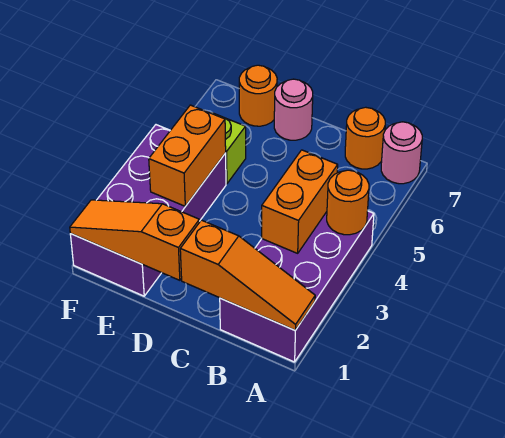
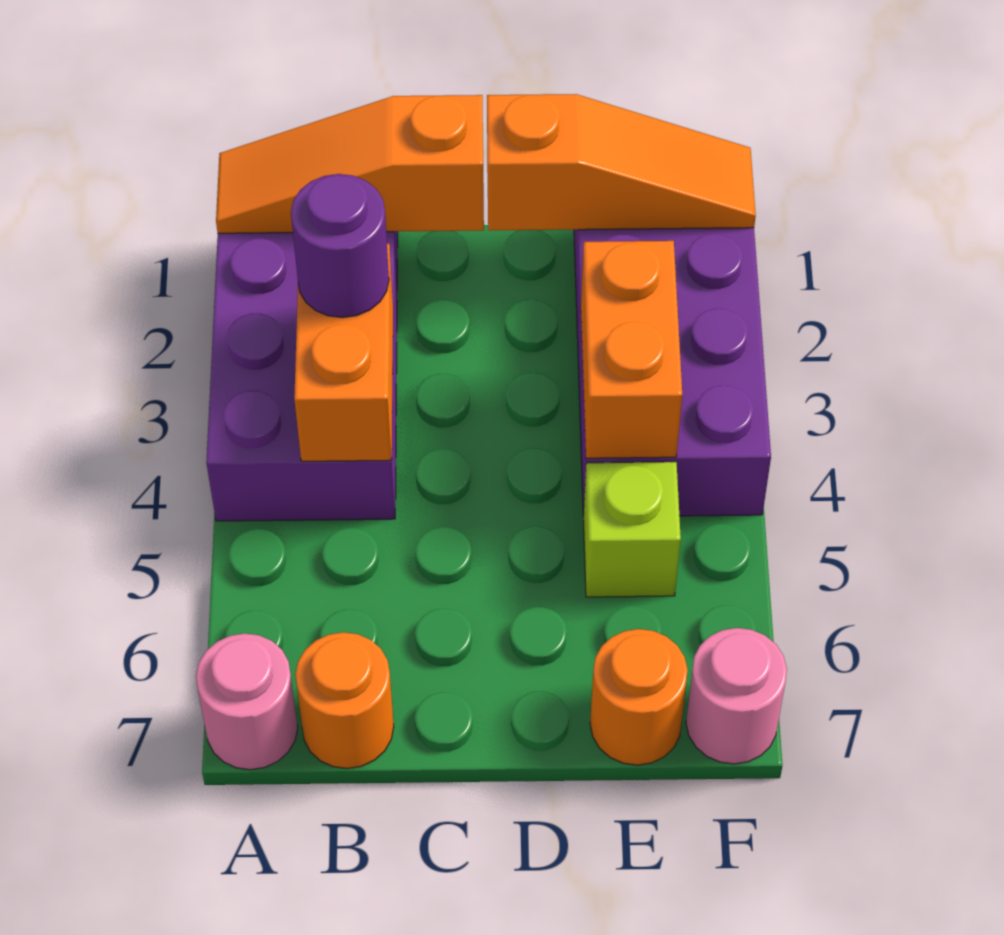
orange 1x1 round brick [327,170,369,235] -> none
none -> purple 1x1 round brick [291,174,389,318]
pink 1x1 round brick [274,79,313,140] -> pink 1x1 round brick moved to [686,628,787,764]

